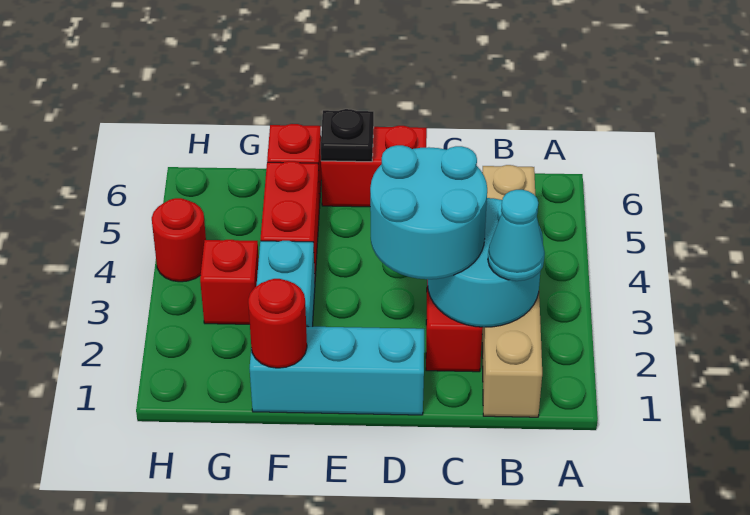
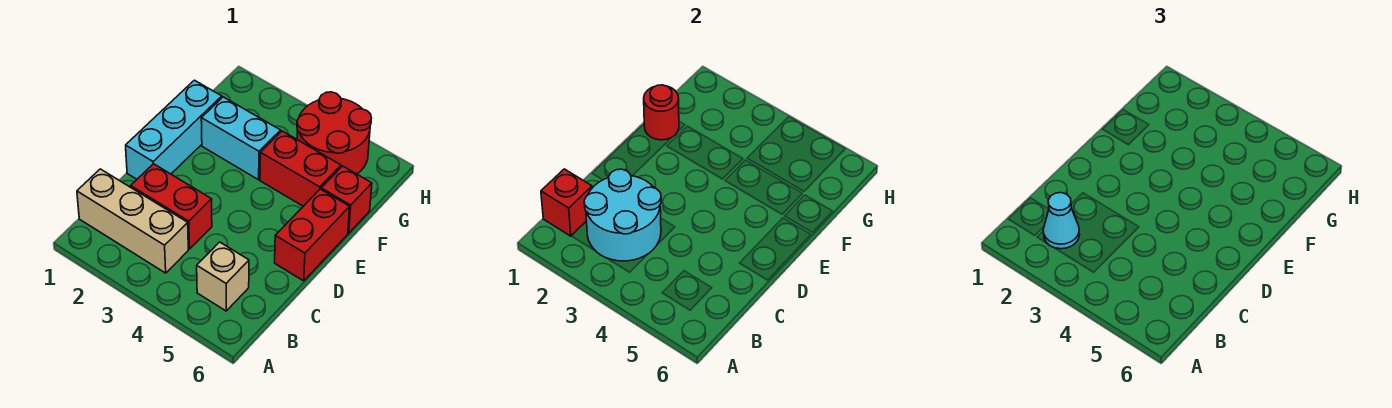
cyan 2x2 round brick [370,145,487,279] -> none
black 1x1 plate [321,109,374,162] -> none
red 1x1 brick [200,240,259,324] -> red 1x1 brick moved to [541,169,592,236]
red 1x1 round brick [152,198,206,282] -> red 2x2 round brick [297,92,371,174]

